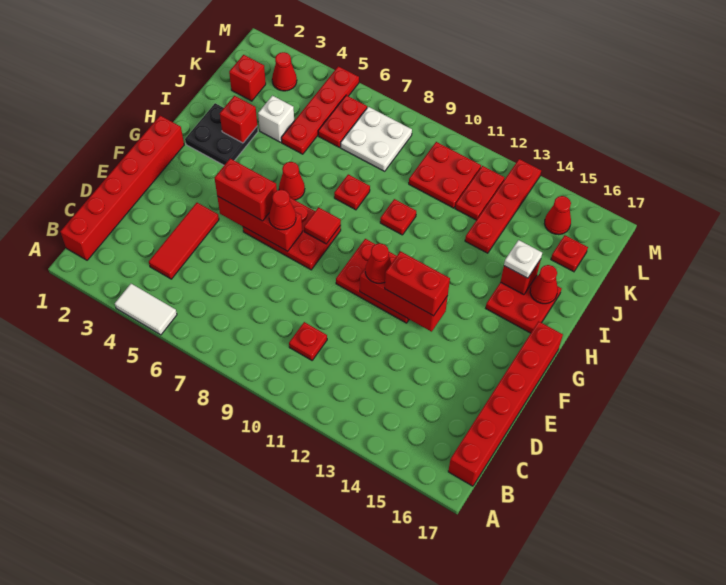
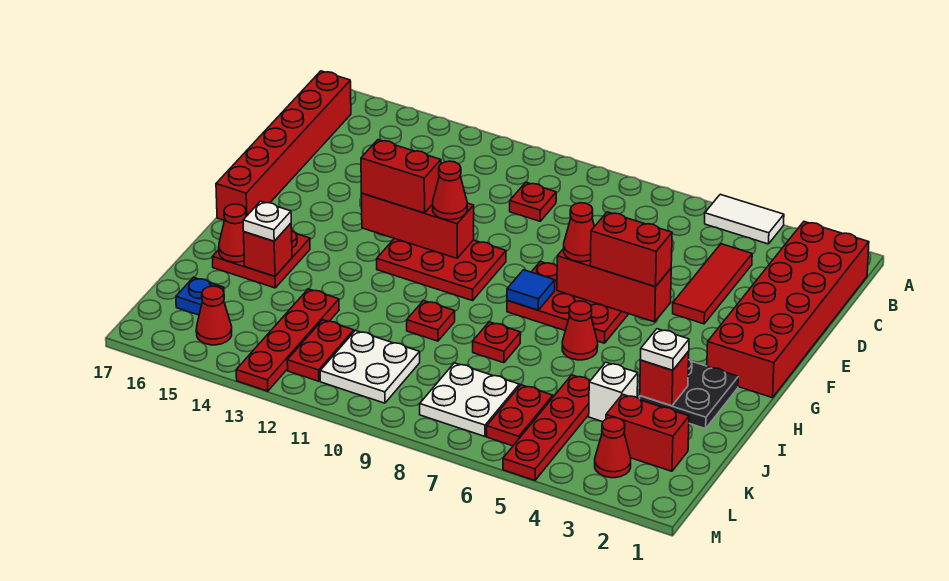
red 1x6 brick [60,116,184,260] -> red 2x6 brick [707,222,869,398]
red 1x1 tile [304,208,341,244] -> blue 1x1 tile [507,270,555,310]
none -> white 1x1 plate [640,329,689,370]
red 1x1 brick [229,55,266,101] -> red 1x2 brick [606,394,689,471]
red 2x2 plate [409,142,481,208] -> white 2x2 plate [320,330,420,403]
red 1x1 plate [551,235,588,272] -> blue 1x1 plate [176,277,224,315]

